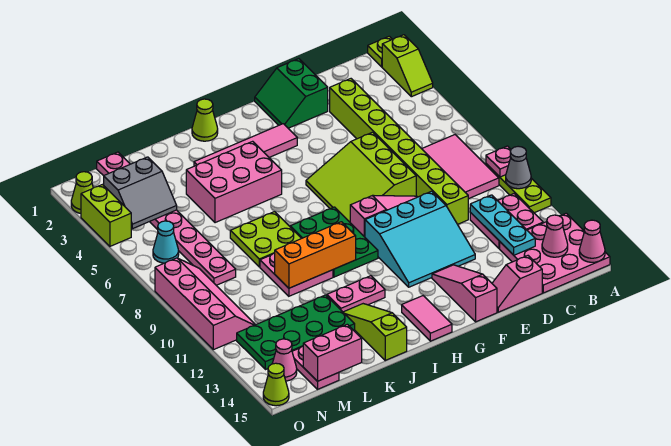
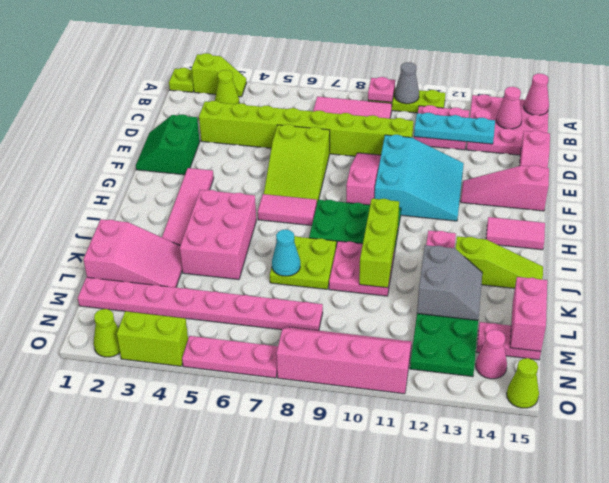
green 2x2 slope [255,59,328,128] -> green 2x2 slope turned to [136,114,200,175]
lime 3x3 slope [306,132,416,222] -> lime 2x3 slope [264,124,330,202]
none -> pink 1x2 tile [258,194,317,225]
lime 1x1 cone [192,99,218,141] -> lime 1x1 cone moved to [215,70,239,104]
orange 1x3 brick [275,222,356,288] -> lime 1x3 brick [359,199,399,288]
lime 1x3 slope [343,304,407,360] -> lime 1x3 slope turned to [456,236,543,288]
none -> pink 2x3 slope [83,219,182,287]
grey 2x2 slope [104,157,177,229] -> grey 2x2 slope moved to [417,245,482,320]
cyan 1x1 cone [153,221,179,263] -> cyan 1x1 cone moved to [272,230,300,276]
none -> pink 1x3 plate [182,336,278,378]

